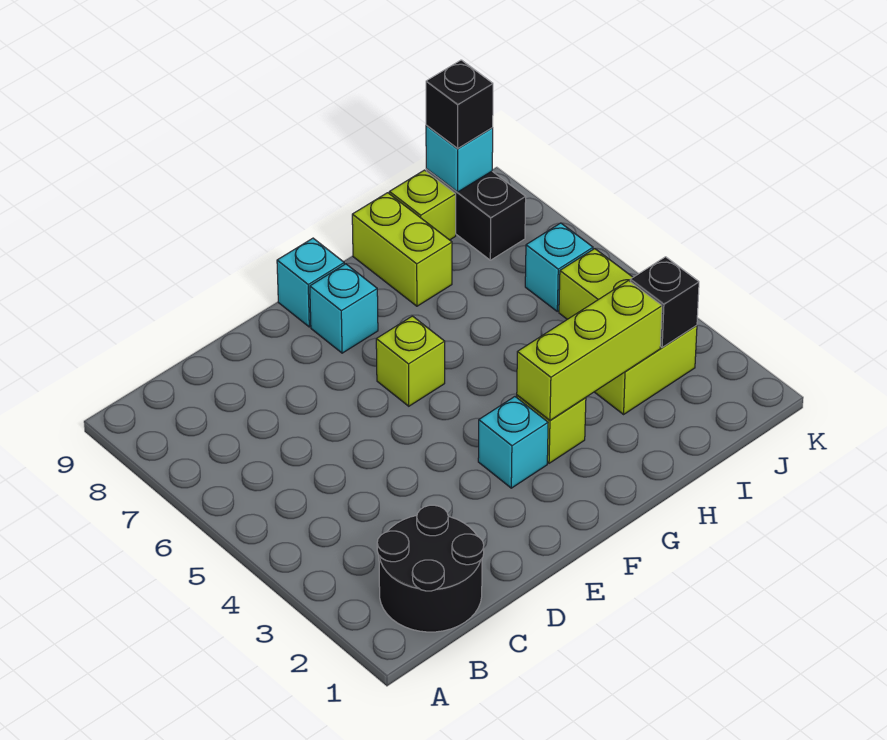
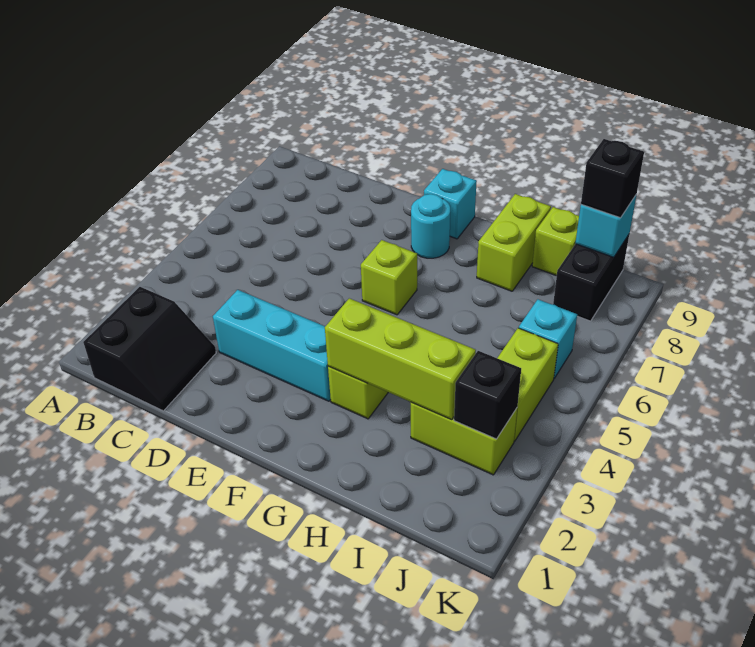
black 2x2 round brick [377,505,484,632] -> black 2x2 slope [83,287,216,411]
cyan 1x1 brick [478,397,548,488] -> cyan 1x3 brick [213,290,331,401]
cyan 1x1 brick [310,264,378,353] -> cyan 1x1 round brick [411,194,450,258]

